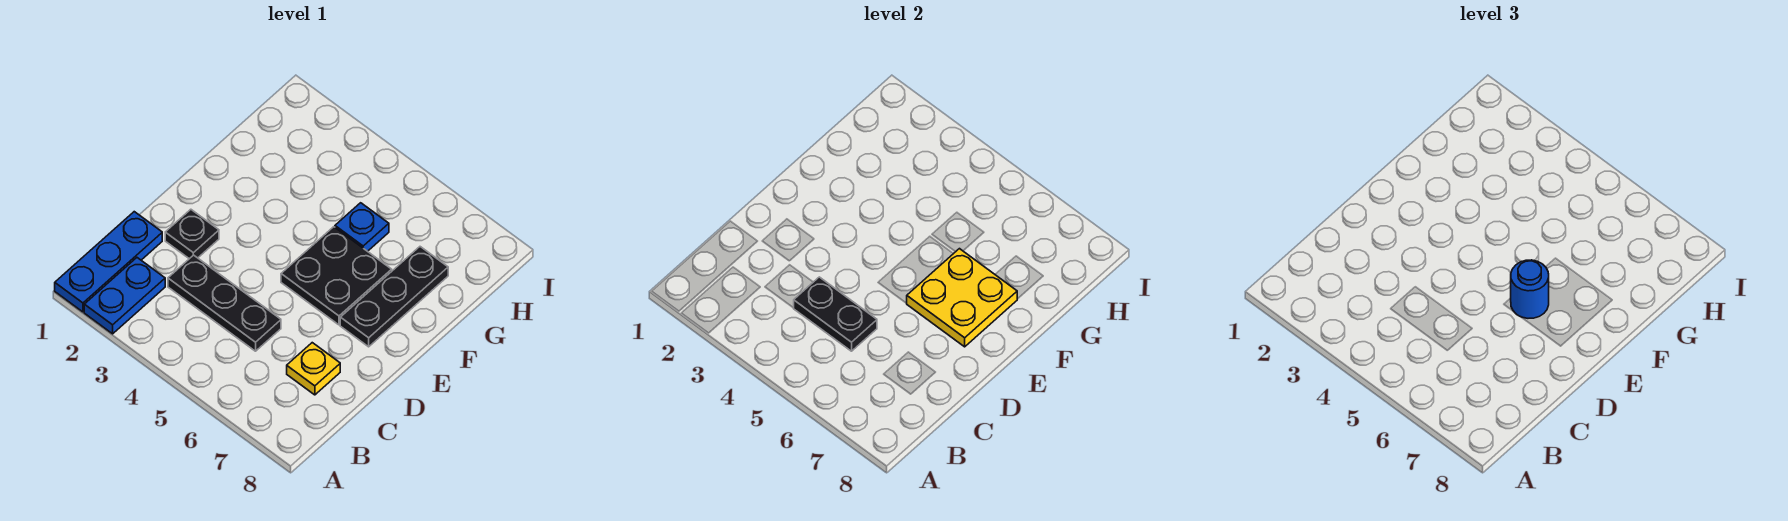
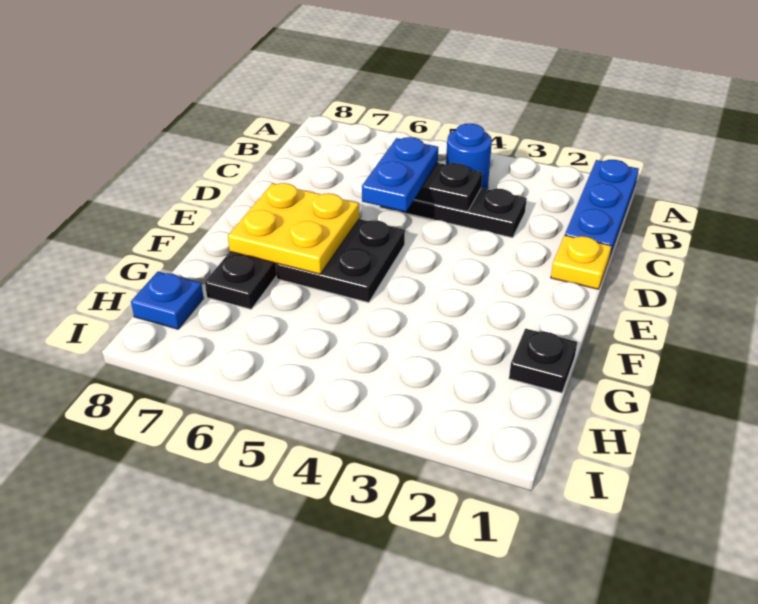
blue 1x2 plate [84,258,165,334] -> blue 1x2 plate moved to [362,137,438,212]
yellow 1x1 plate [287,343,340,395] -> yellow 1x1 plate moved to [551,235,611,289]
black 1x1 plate [165,209,219,259] -> black 1x1 plate moved to [509,329,577,393]
blue 1x1 round brick [1511,260,1549,318] -> blue 1x1 round brick moved to [446,123,492,189]
blue 1x1 plate [335,203,389,251] -> blue 1x1 plate moved to [131,272,204,329]

